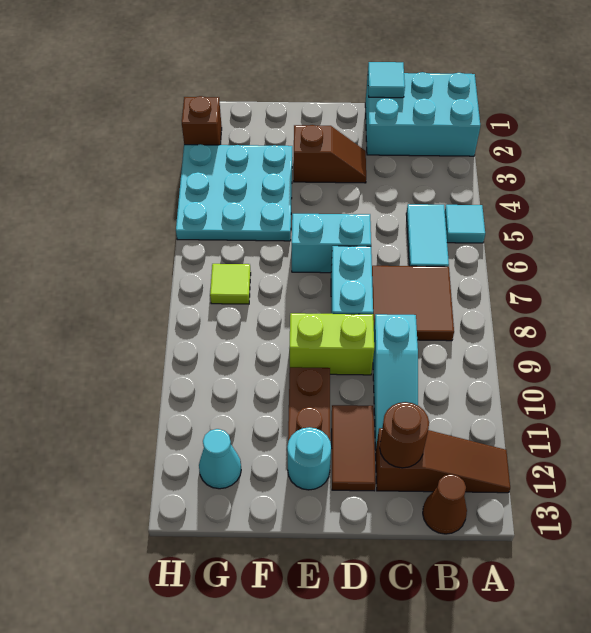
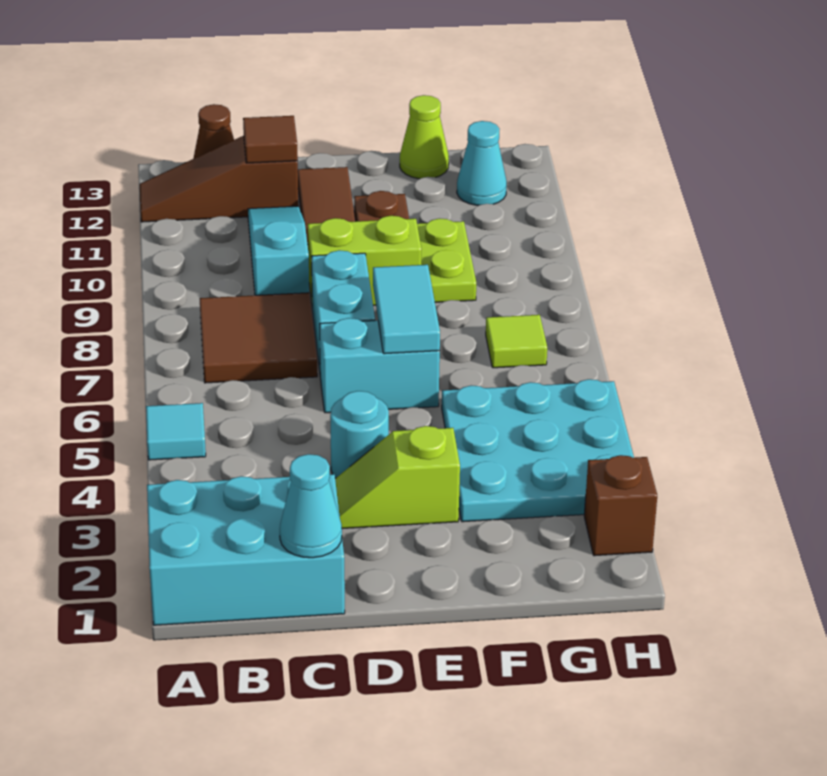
cyan 1x2 tile [406,204,449,267] -> cyan 1x2 tile moved to [373,265,440,354]
cyan 1x1 tile [368,62,405,98] -> cyan 1x1 cone [280,454,342,558]
brown 1x1 round brick [380,402,429,468] -> brown 1x1 tile [243,116,298,163]
brown 1x2 slope [294,125,366,183] -> lime 1x2 slope [335,426,460,529]
cyan 1x1 round brick [287,427,331,490] -> cyan 1x1 round brick moved to [330,391,389,478]
none -> lime 1x2 plate [417,218,476,302]
none -> lime 1x1 cone [400,95,449,179]

